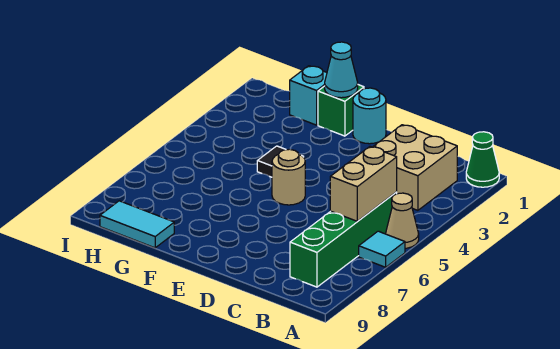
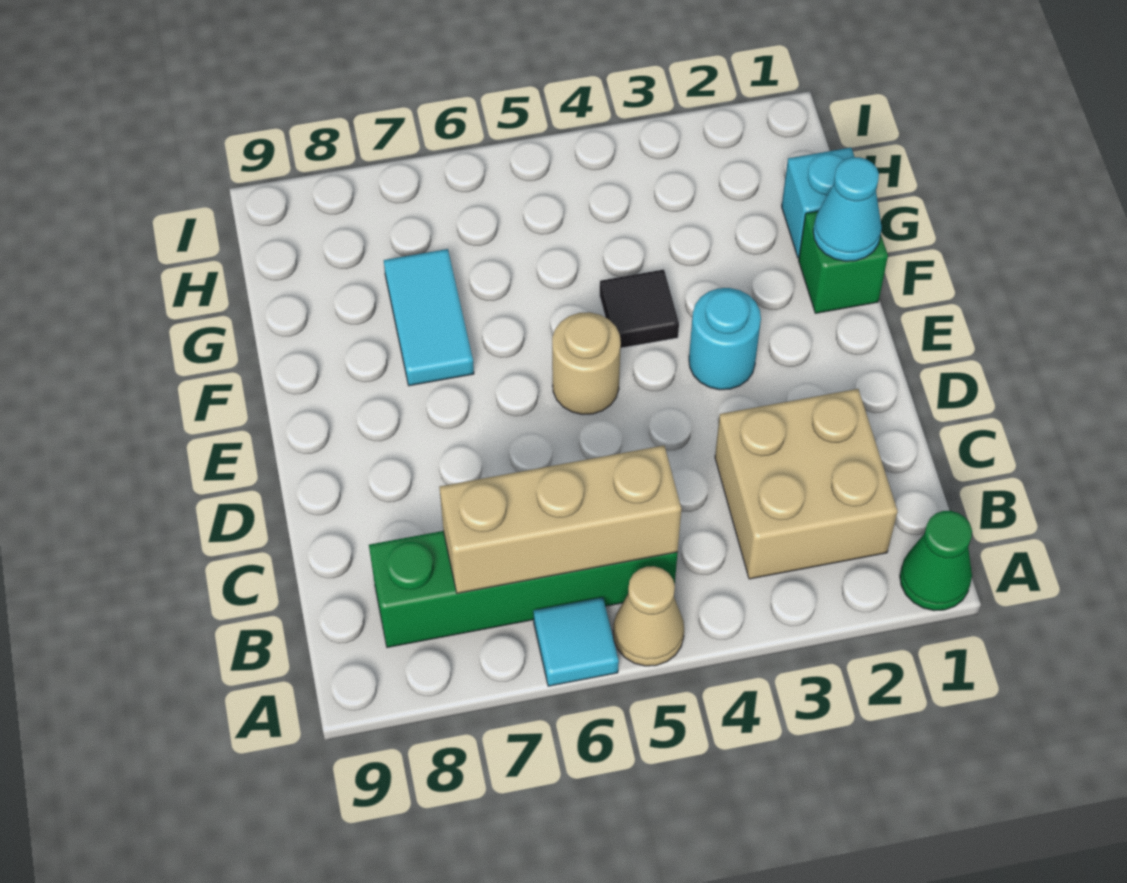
tan 1x2 brick [330,147,397,221] -> tan 1x3 brick [440,446,681,593]
cyan 1x1 round brick [353,88,386,144] -> cyan 1x1 round brick moved to [689,288,761,390]
cyan 1x2 tile [100,201,174,248] -> cyan 1x2 tile moved to [384,249,474,386]

